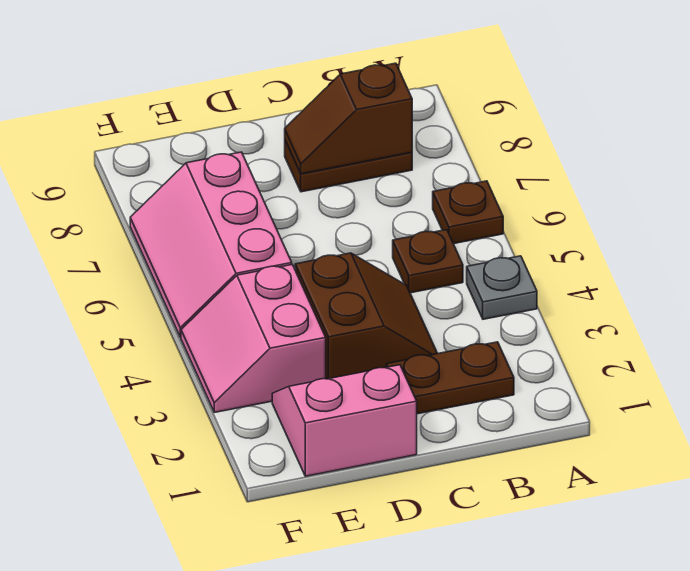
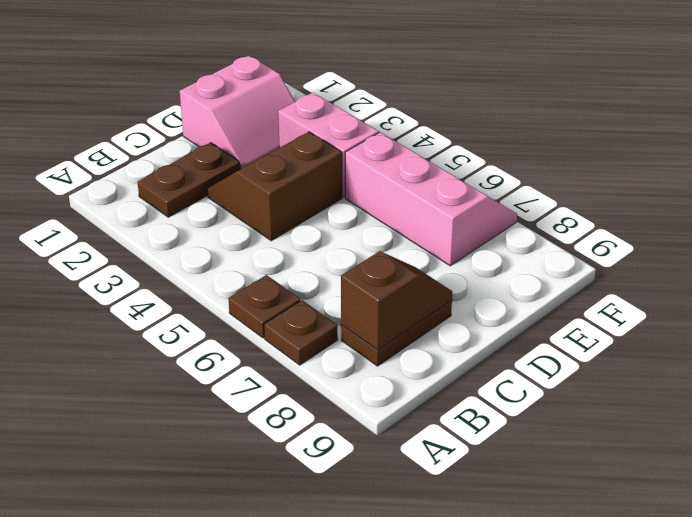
grey 1x1 plate [467,256,537,319] -> none
brown 1x1 plate [393,230,463,293] -> brown 1x1 plate moved to [264,300,338,365]
brown 2x2 slope [295,253,438,379] -> brown 2x2 slope turned to [207,132,342,241]

